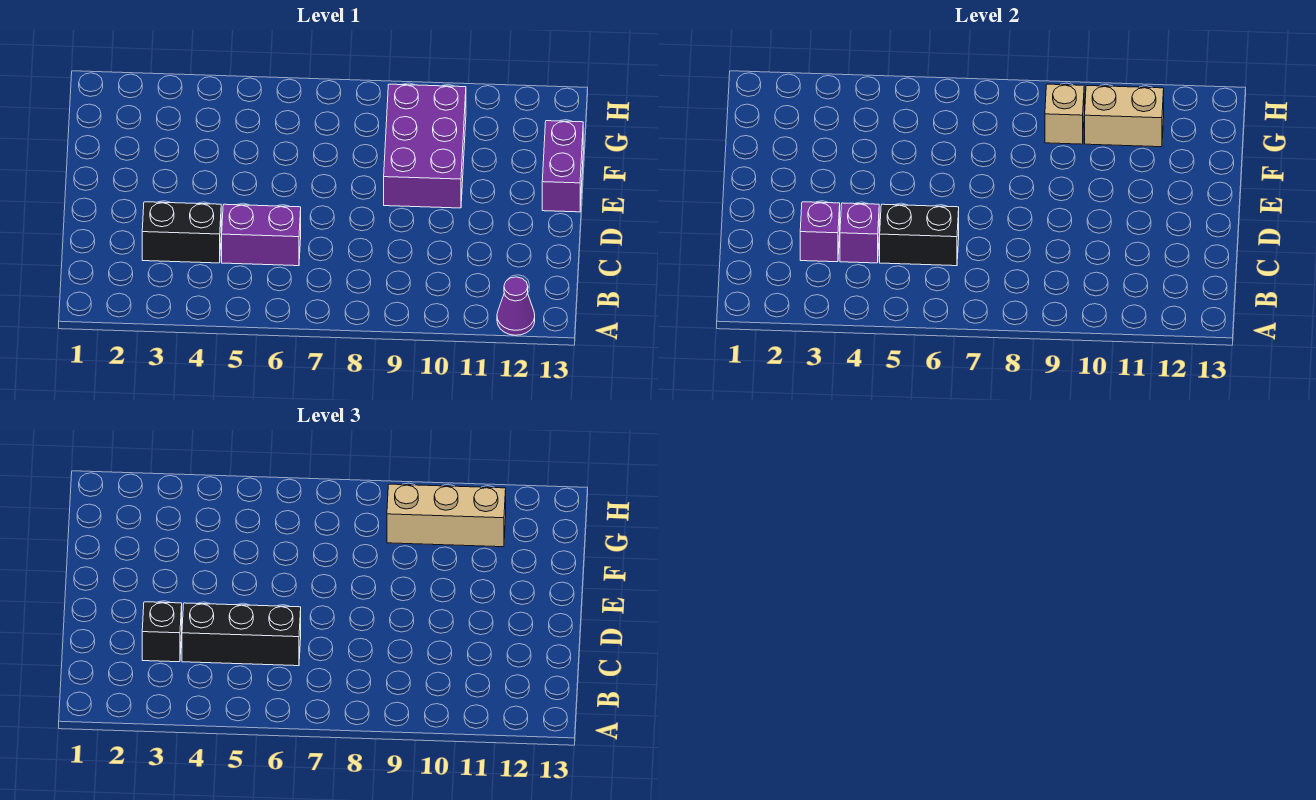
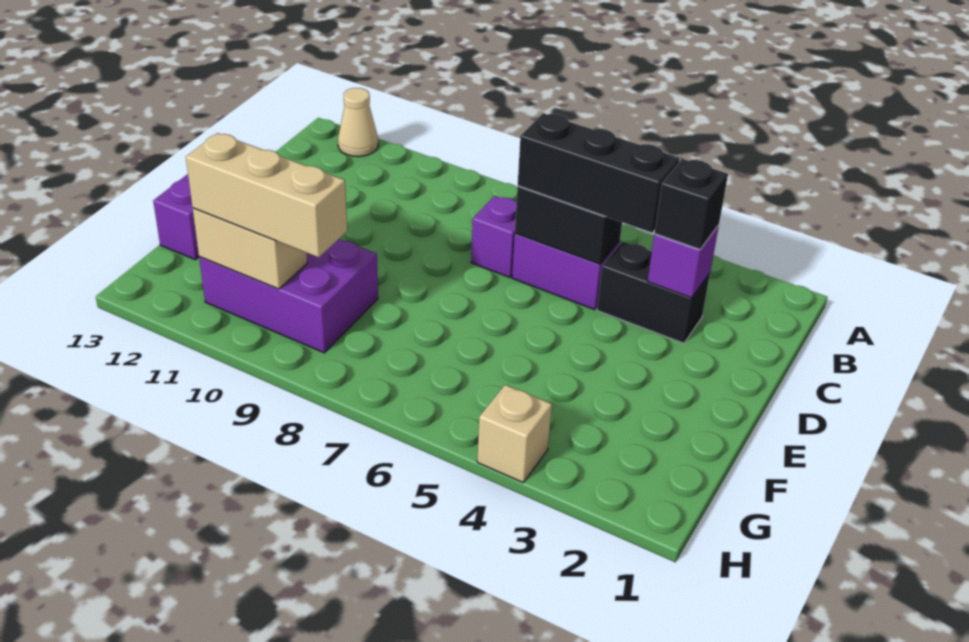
purple 1x1 cone [497,277,535,335] -> tan 1x1 cone [338,88,378,157]
purple 1x1 brick [840,203,879,263] -> purple 1x1 brick moved to [471,196,517,277]
purple 2x3 brick [384,84,466,208] -> purple 2x3 brick turned to [199,239,378,353]
tan 1x1 brick [1045,84,1084,144] -> tan 1x1 brick moved to [477,385,552,482]

